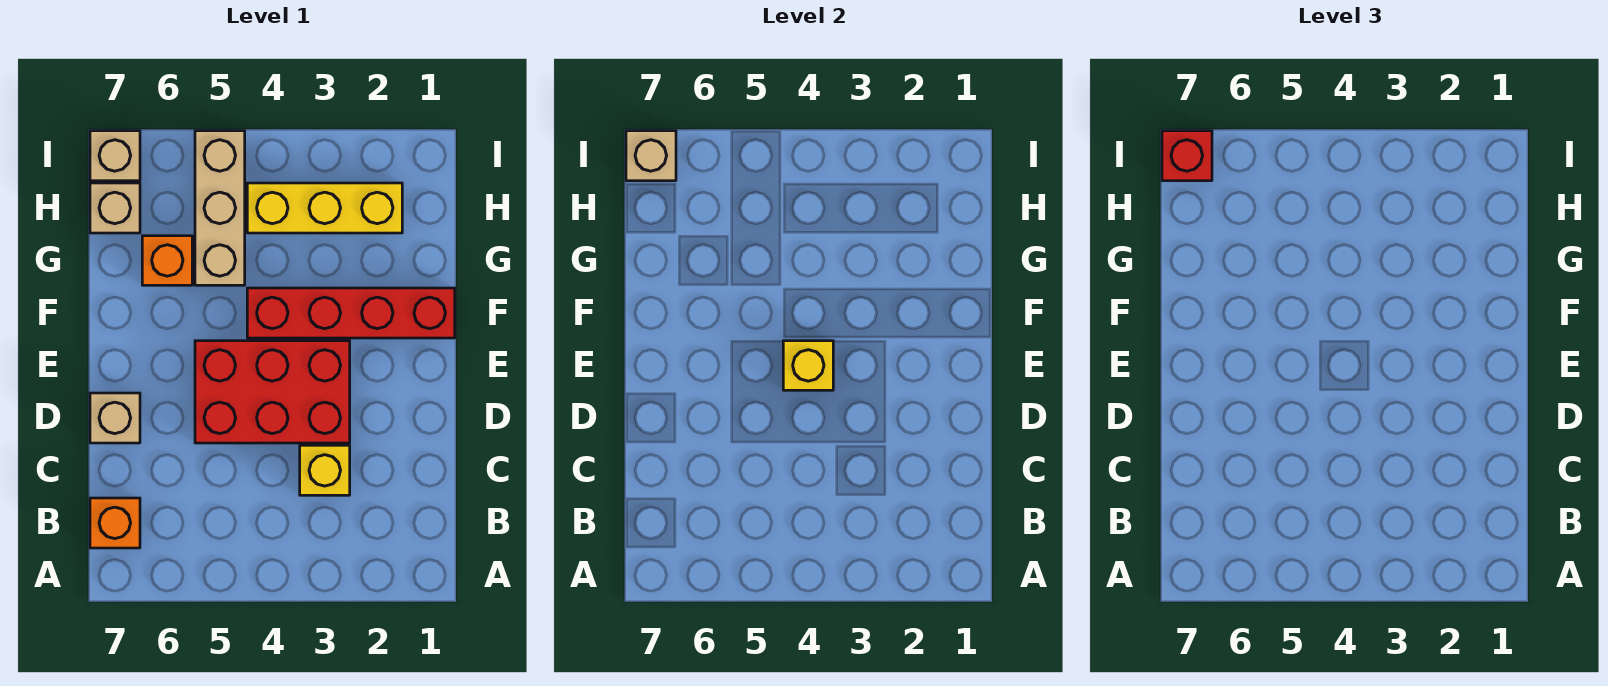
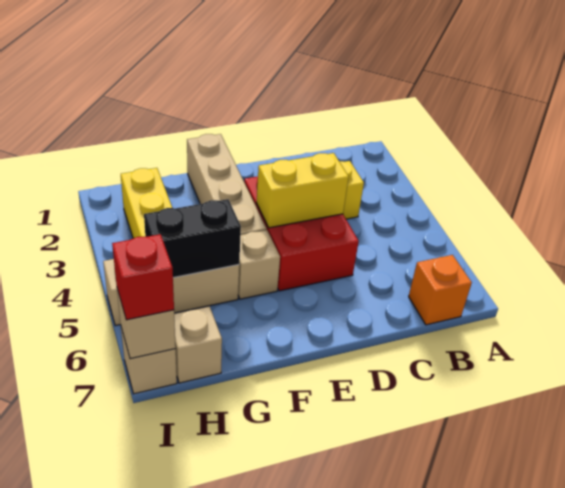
tan 1x1 brick [90,393,140,443] -> tan 1x1 brick moved to [238,230,280,299]
yellow 1x1 brick [783,341,833,390] -> yellow 1x2 brick [256,153,349,228]
red 1x4 brick [247,288,455,338] -> tan 1x4 brick [187,134,267,235]
none -> black 1x2 brick [144,199,241,278]
orange 1x1 brick [142,236,192,285] -> none

